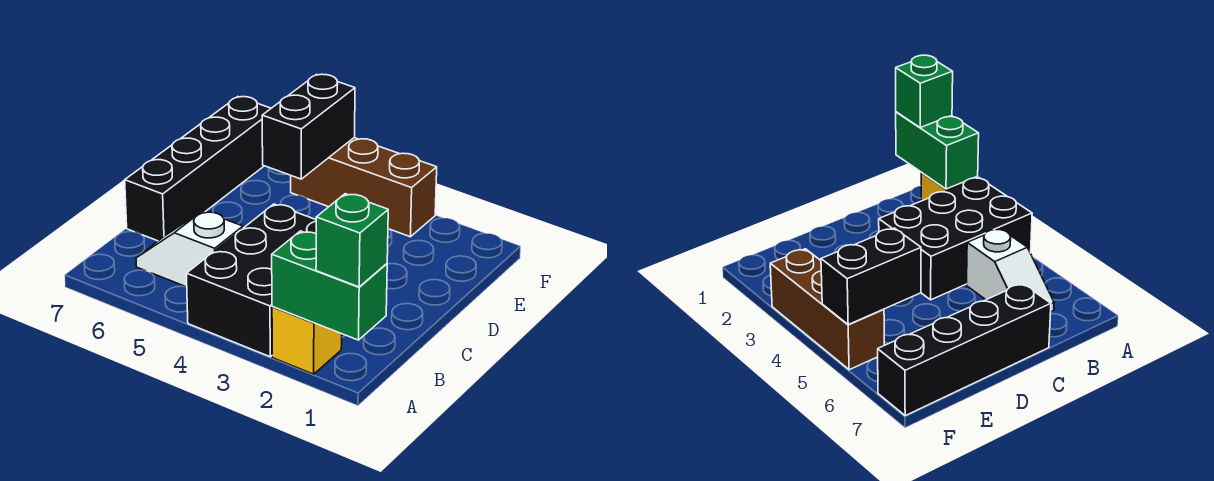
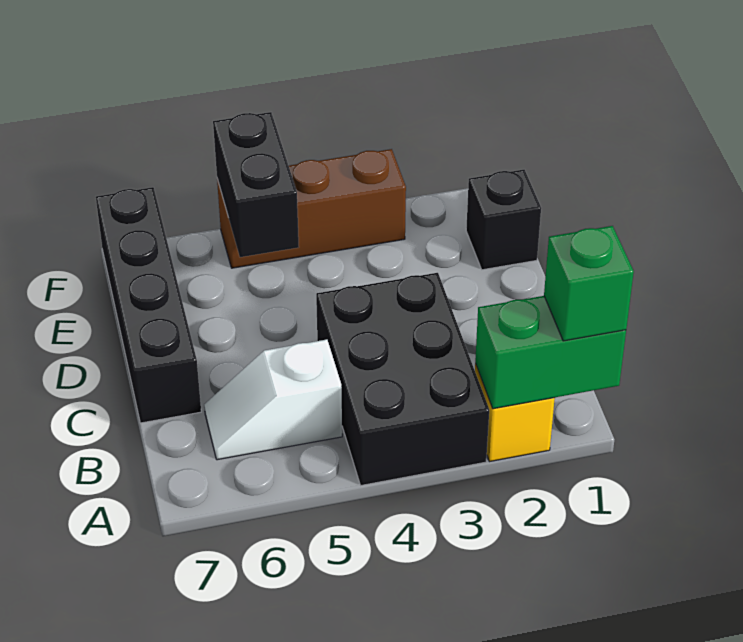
none -> black 1x1 brick [466,170,541,270]

